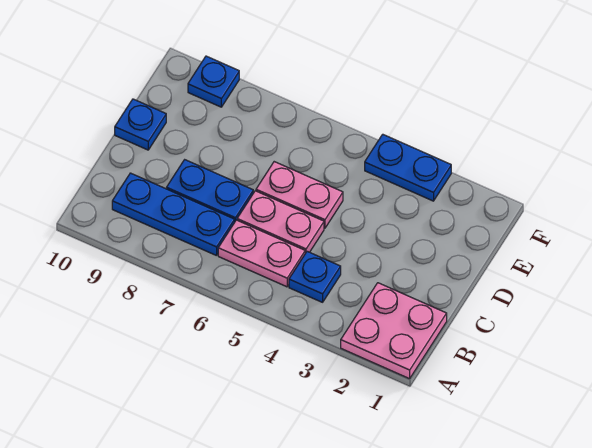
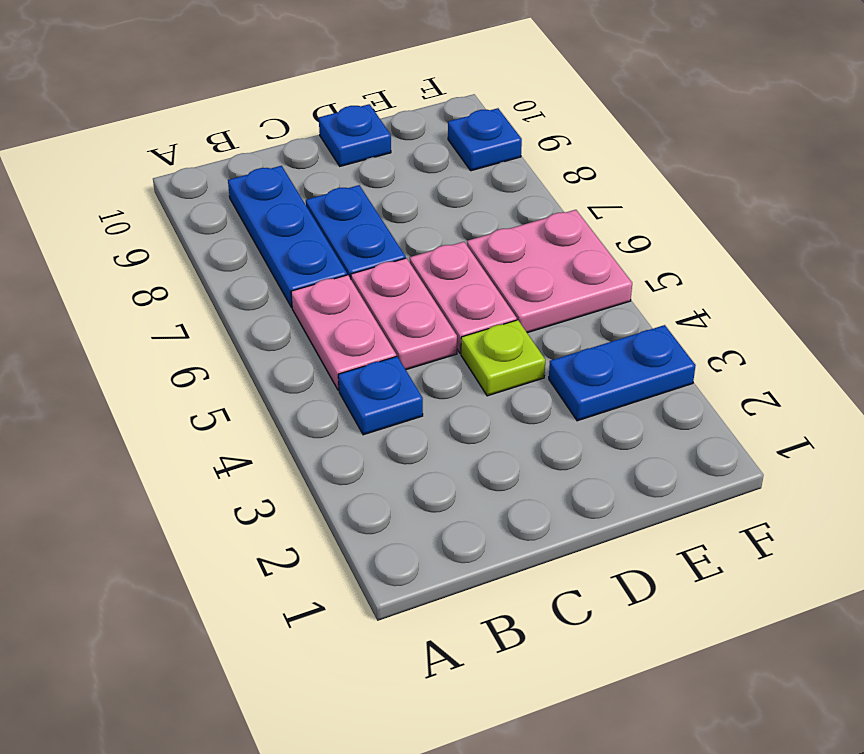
pink 2x2 plate [341,283,447,379] -> pink 2x2 plate moved to [467,210,632,333]
none -> lime 1x1 plate [461,320,545,396]
blue 1x2 plate [365,134,451,201] -> blue 1x2 plate turned to [549,325,696,421]

